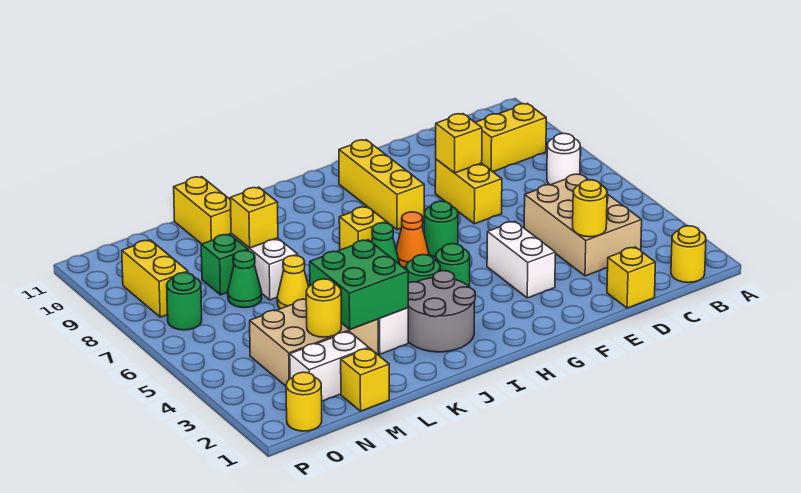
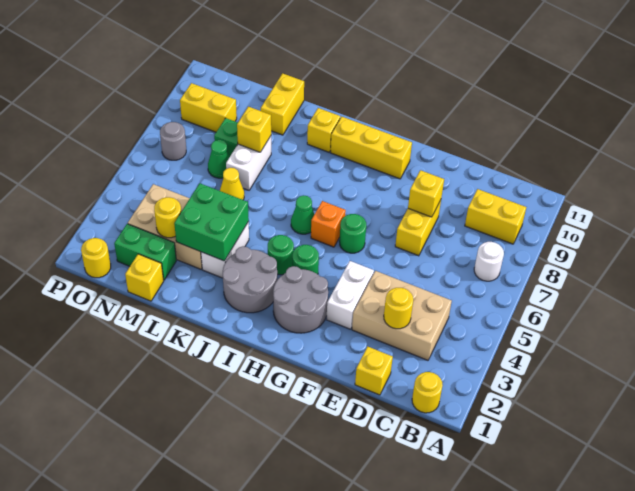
tan 2x3 brick [524,174,642,276] -> tan 2x3 brick turned to [352,271,452,360]
none -> grey 2x2 round brick [273,266,328,333]
yellow 1x3 brick [339,140,424,230] -> yellow 1x3 brick turned to [331,117,412,179]
orange 1x1 cone [396,212,429,268] -> orange 1x1 brick [311,201,346,247]
yellow 1x1 brick [339,207,386,250] -> yellow 1x1 brick moved to [307,108,340,152]
white 1x2 brick [290,332,369,401] -> green 1x2 brick [114,224,176,280]
green 1x1 round brick [167,273,202,330] -> grey 1x1 round brick [160,122,186,160]
yellow 1x2 brick [122,240,188,317] -> yellow 1x2 brick turned to [180,83,237,132]

